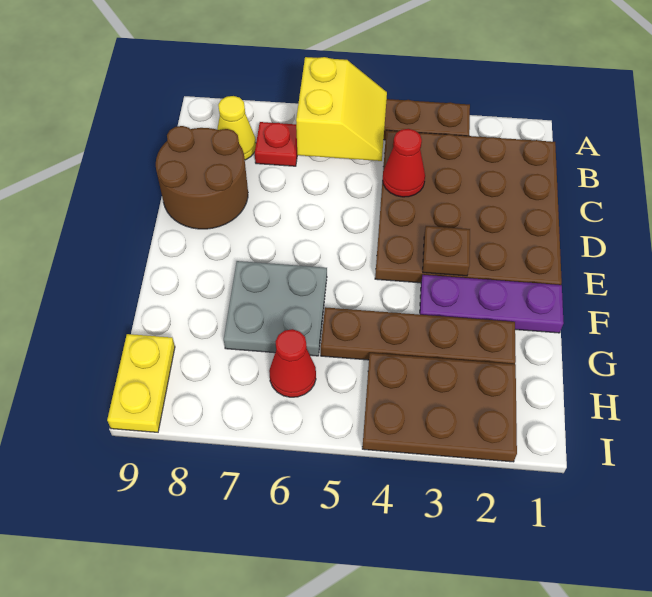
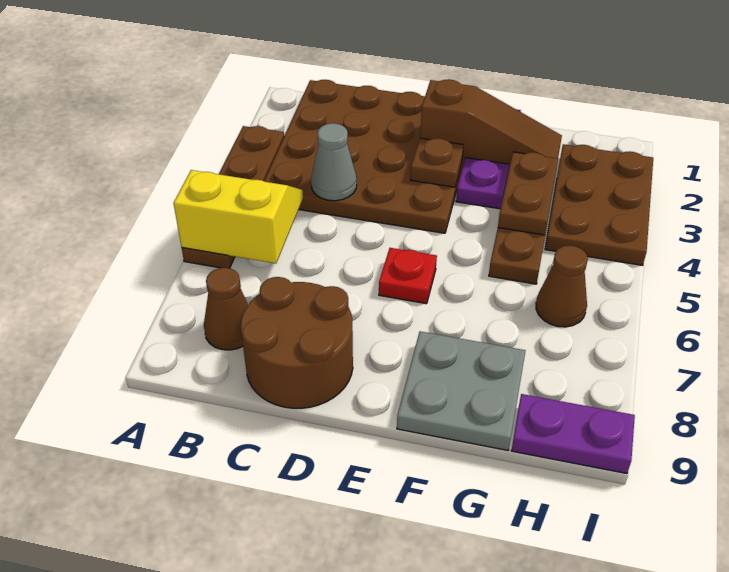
red 1x1 plate [255,122,297,166] -> red 1x1 plate moved to [379,248,437,304]
yellow 1x1 cone [217,96,256,160] -> brown 1x1 cone [204,268,248,350]
red 1x1 cone [383,129,425,197] -> grey 1x1 cone [311,123,357,201]
none -> brown 1x3 slope [420,79,562,164]
grey 2x2 plate [224,261,327,356] -> grey 2x2 plate moved to [397,331,526,450]
none -> brown 1x2 plate [498,152,558,235]
red 1x1 cone [269,329,316,397] -> brown 1x1 cone [536,246,588,327]
yellow 1x2 plate [107,334,175,432] -> purple 1x2 plate [511,394,635,474]

